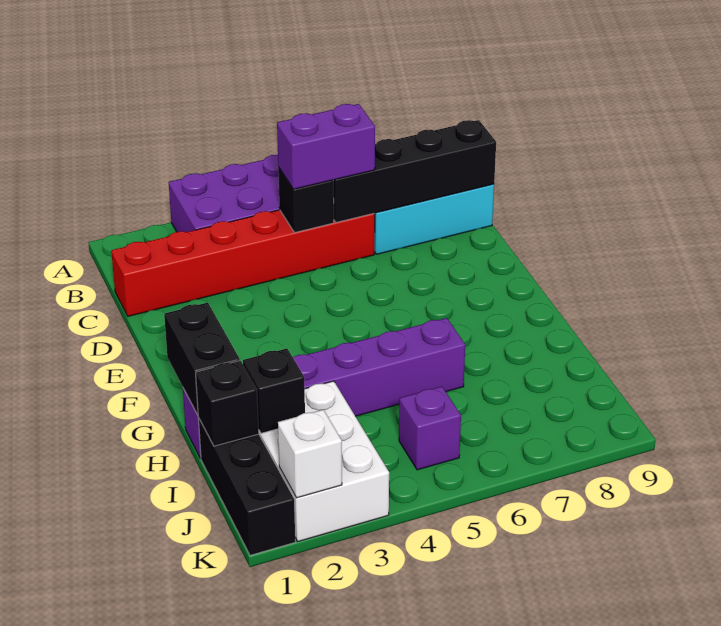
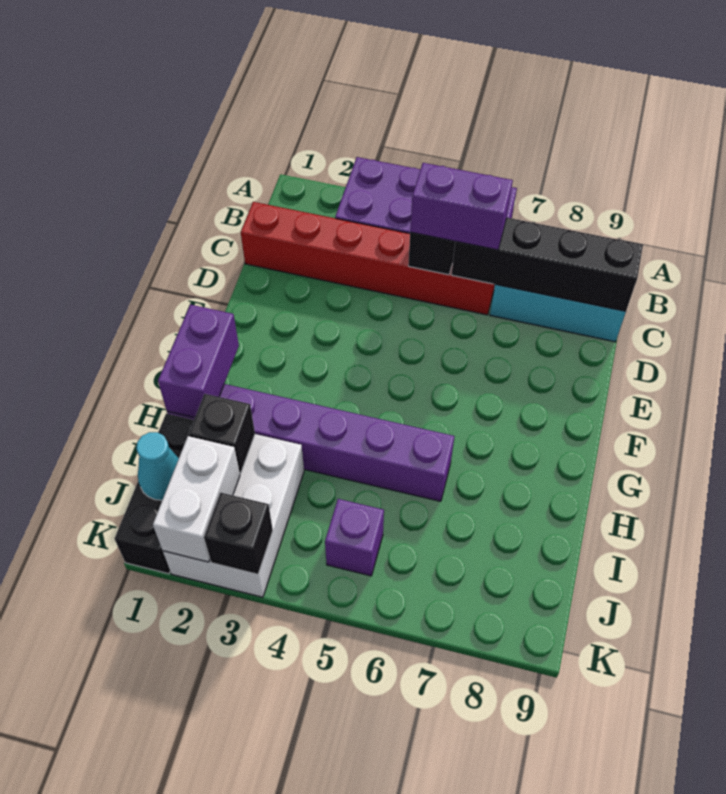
black 1x2 brick [164,303,240,415] -> purple 1x2 brick [158,305,239,418]
black 1x1 brick [196,361,259,446] -> black 1x1 brick moved to [204,493,273,574]
none -> cyan 1x1 cone [136,432,179,500]
white 1x1 brick [278,410,342,498] -> white 1x2 brick [153,436,240,562]

